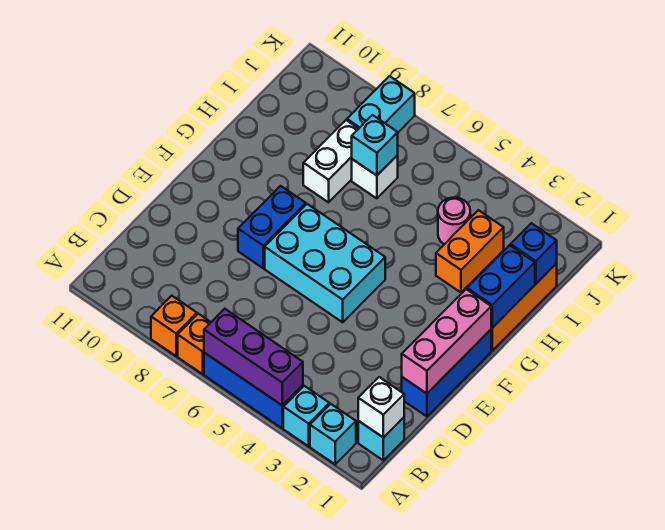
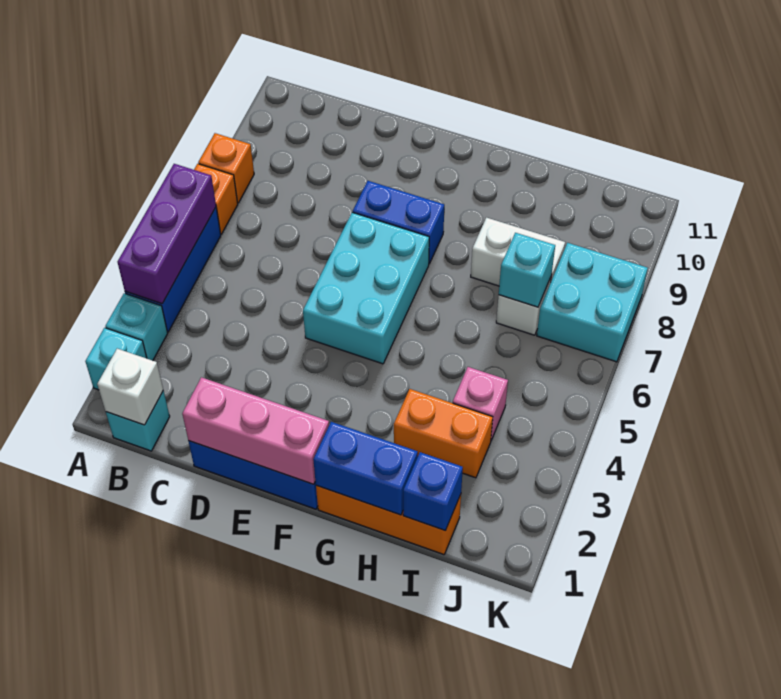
pink 1x1 round brick [438,198,470,244] -> pink 1x1 brick [453,367,508,440]
cyan 1x2 brick [347,76,415,132] -> cyan 2x2 brick [537,243,648,362]

